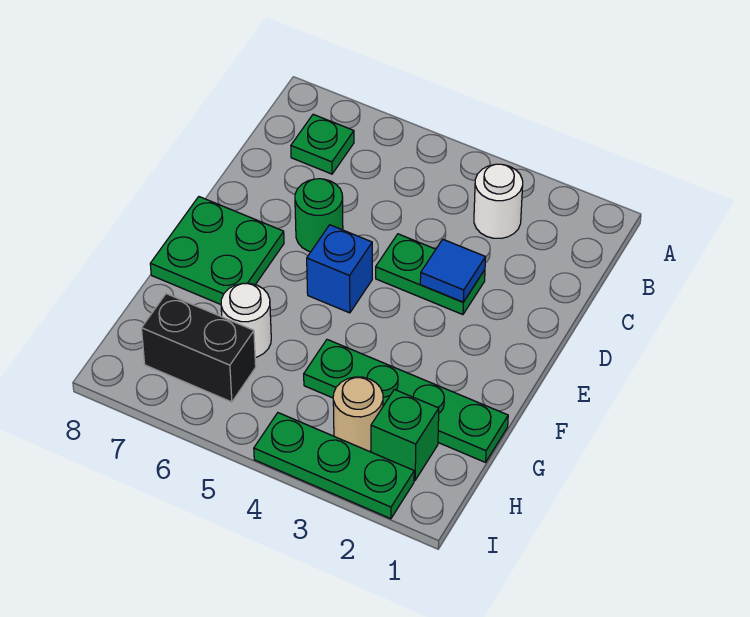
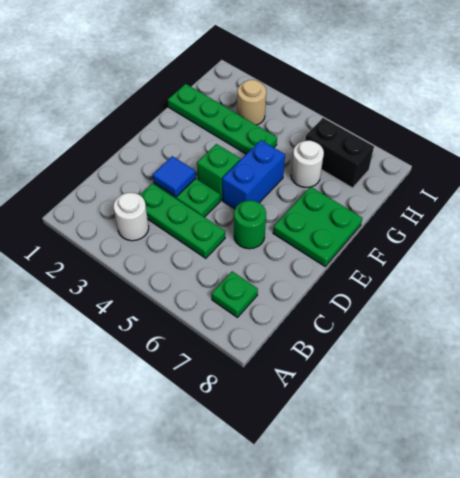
blue 1x1 brick [307,225,372,313] -> blue 1x2 brick [222,140,285,209]
green 1x1 brick [371,389,439,480] -> green 1x1 brick moved to [197,144,240,200]
green 1x3 plate [254,413,414,519] -> green 1x3 plate moved to [140,184,225,258]

